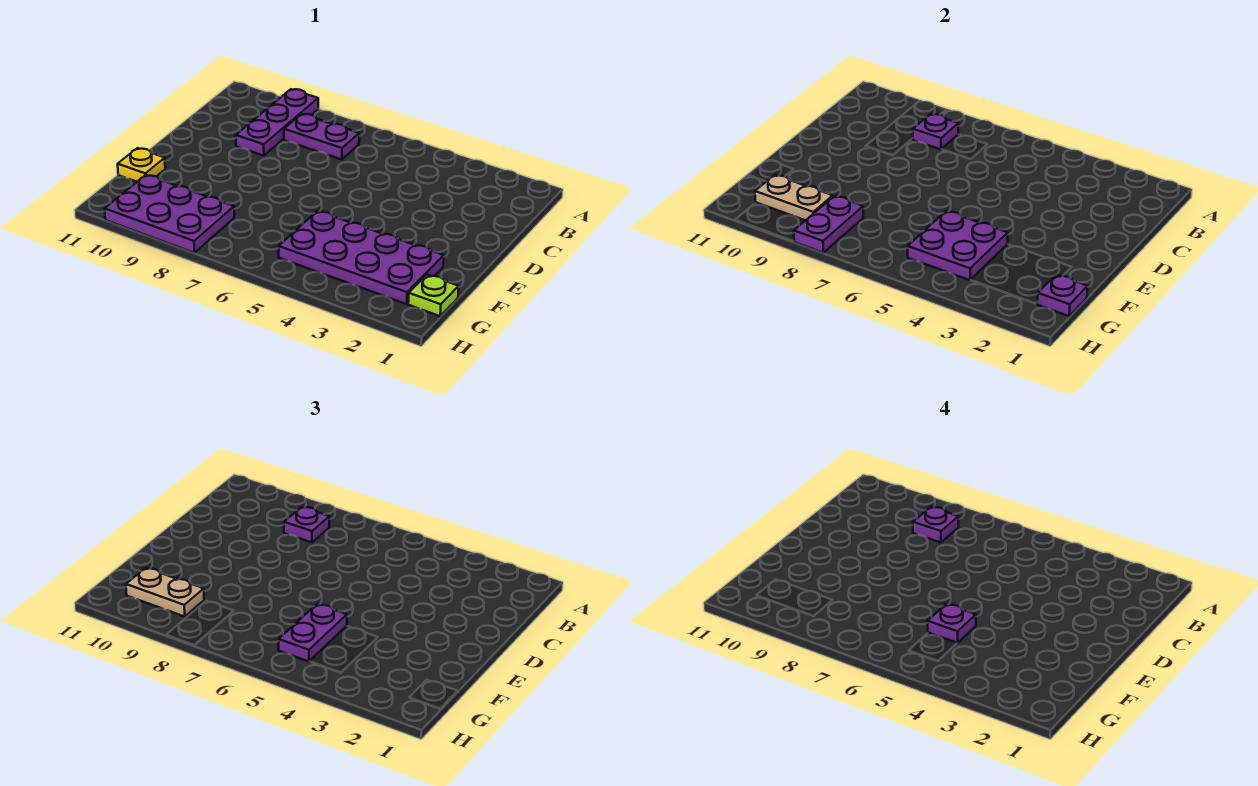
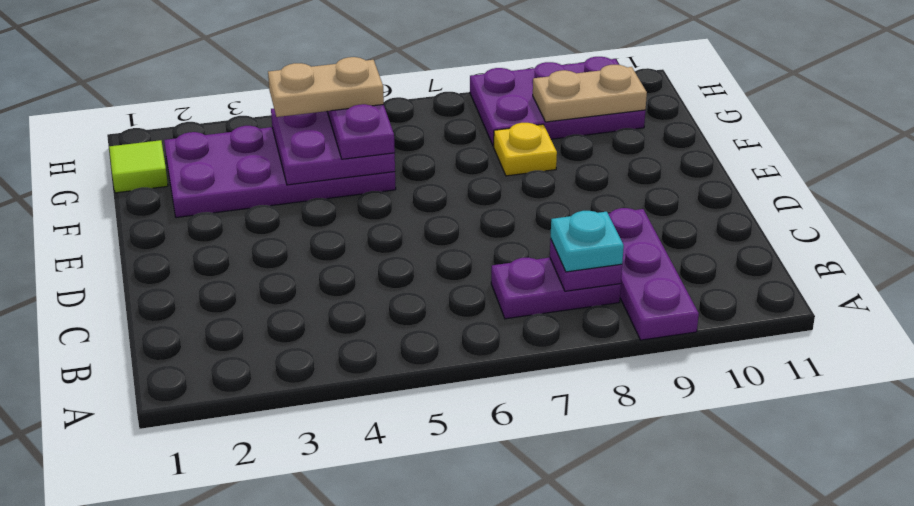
purple 1x1 plate [284,507,330,542] -> cyan 1x1 plate [551,211,624,272]
purple 1x1 plate [913,507,959,542] -> none
purple 1x1 plate [928,604,976,643] -> none
yellow 1x1 plate [118,148,165,182] -> yellow 1x1 plate moved to [494,123,557,176]
lime 1x1 plate [408,275,459,316] -> lime 1x1 tile [109,140,168,193]
purple 1x1 plate [1037,275,1088,316] -> none
purple 1x2 plate [794,196,863,253] -> none
tan 1x2 plate [126,568,204,616] -> tan 1x2 plate moved to [268,57,384,117]

